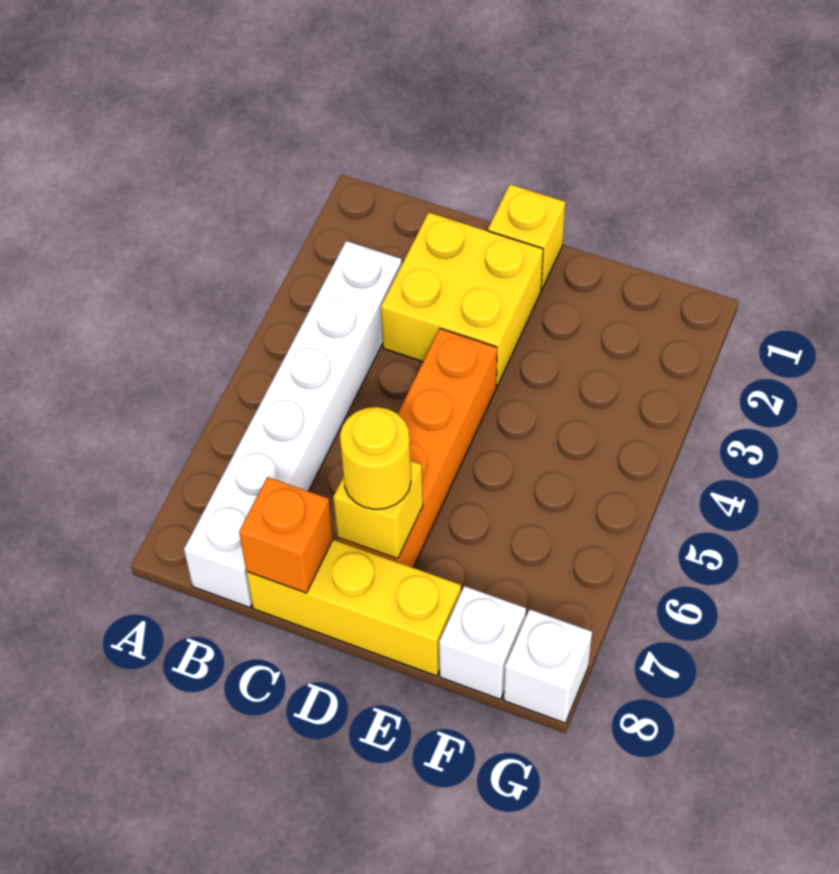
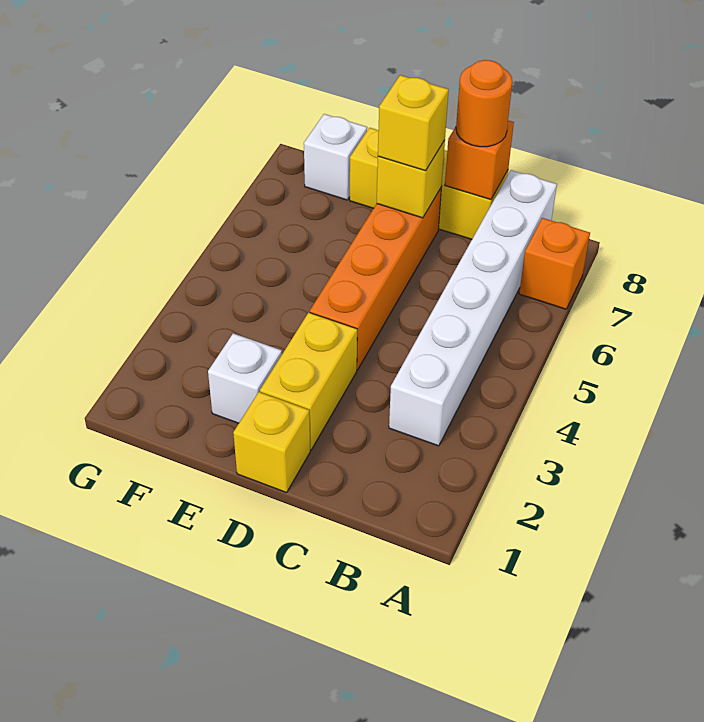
none -> orange 1x1 brick [519,218,590,309]
yellow 2x2 brick [381,213,543,386] -> yellow 1x2 brick [260,312,357,450]
none -> orange 1x1 round brick [456,60,512,147]
yellow 1x1 round brick [340,407,411,509] -> yellow 1x1 brick [378,75,449,171]
white 1x1 brick [504,609,592,723] -> white 1x1 brick moved to [208,333,282,423]

